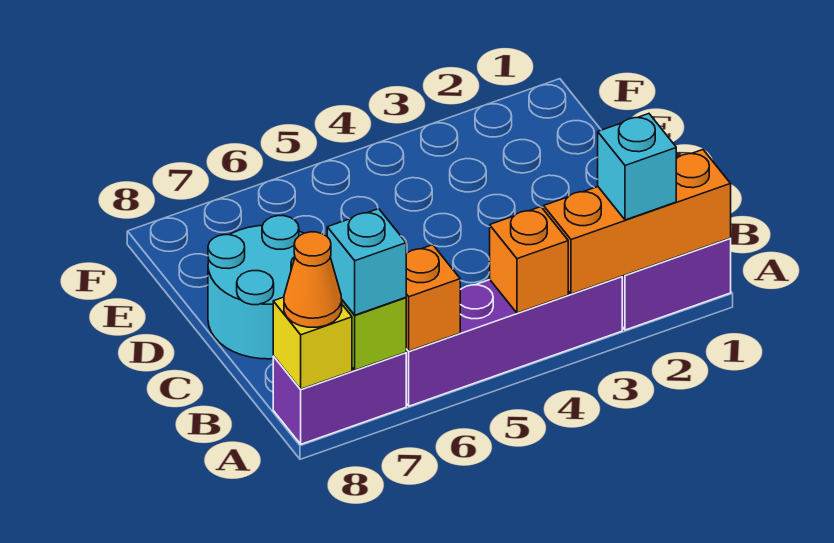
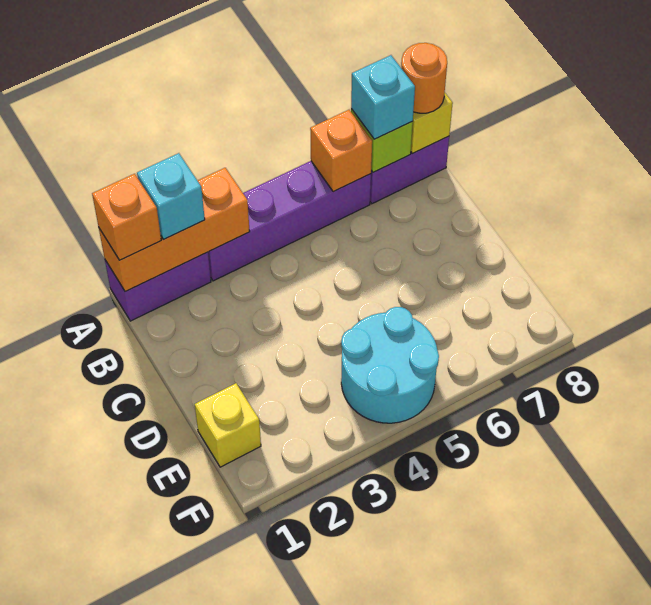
orange 1x1 brick [490,207,568,313] -> orange 1x1 brick moved to [92,174,161,260]
orange 1x1 cone [284,232,342,327] -> orange 1x1 round brick [401,43,447,113]
cyan 2x2 round brick [208,216,303,359] -> cyan 2x2 round brick moved to [341,307,439,423]
none -> yellow 1x1 brick [195,383,261,467]

